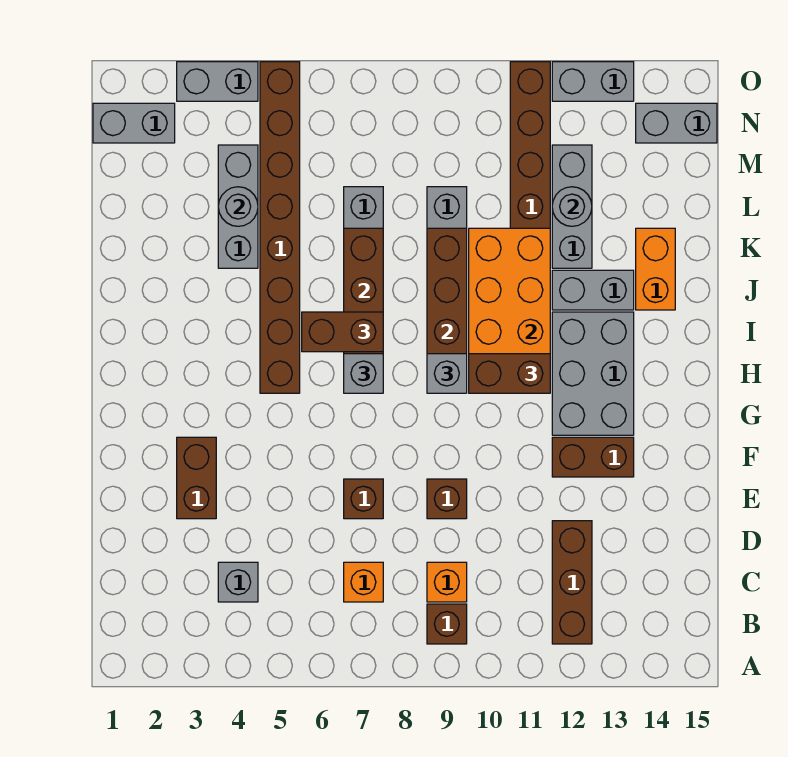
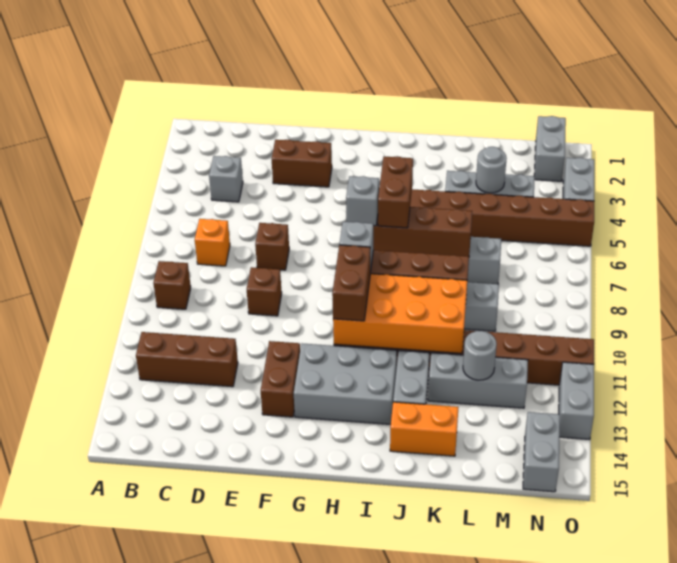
orange 1x1 brick [427,562,467,602] -> none

